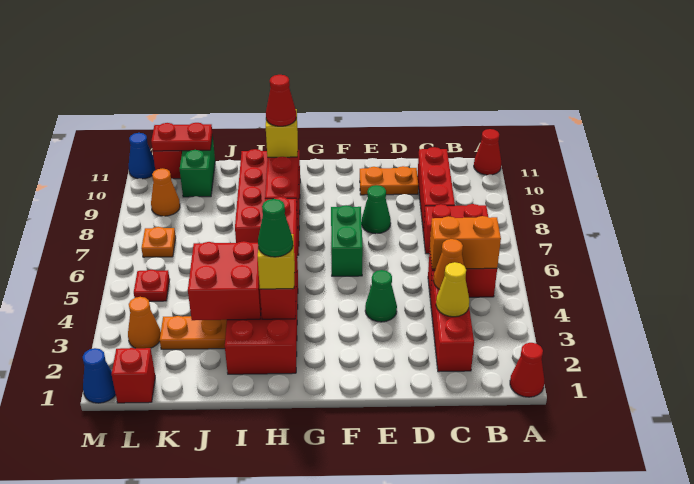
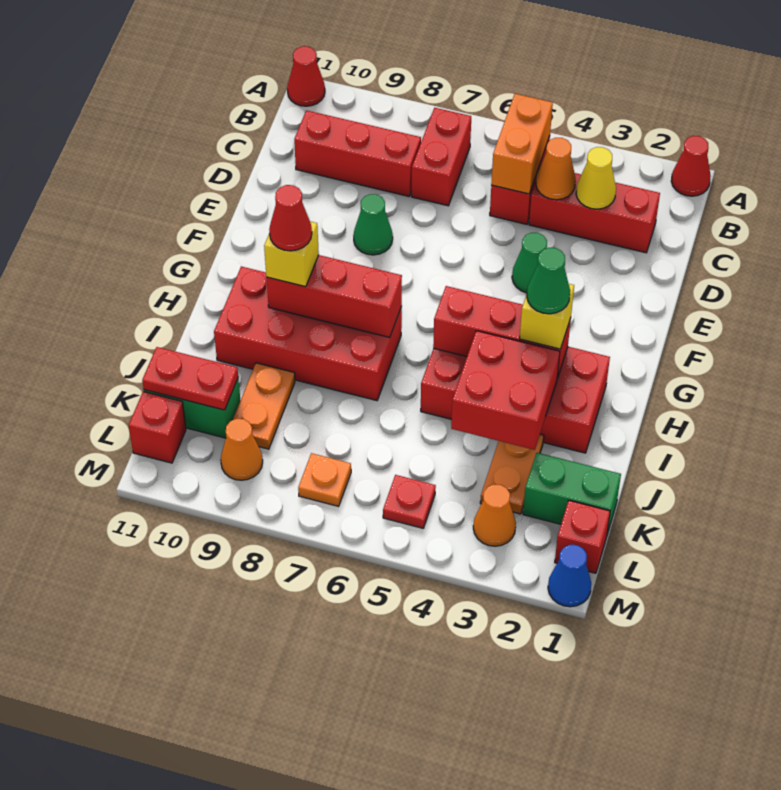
orange 1x2 plate [360,166,418,195] -> orange 1x2 plate moved to [233,363,295,449]
green 1x2 brick [331,205,363,276] -> green 1x2 brick moved to [523,453,621,534]
red 1x4 brick [260,197,298,319] -> red 1x3 brick [433,286,571,379]
red 1x2 plate [151,123,212,151] -> red 1x2 plate turned to [142,347,238,410]
blue 1x1 cone [129,133,155,179] -> none

